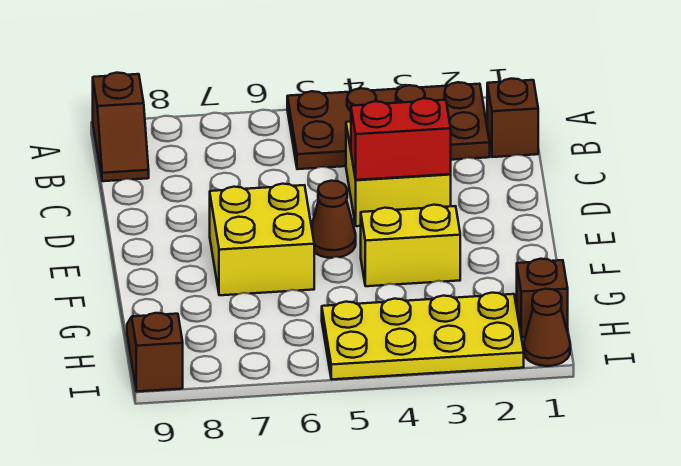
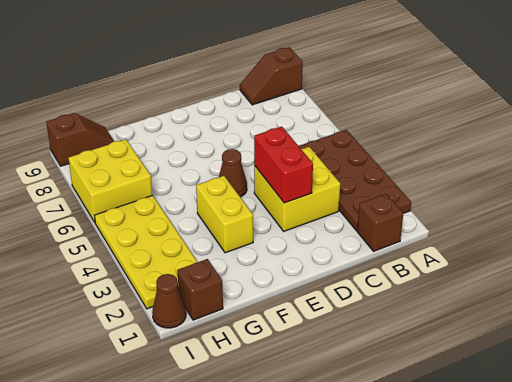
yellow 2x2 brick [210,184,314,295] -> yellow 2x2 brick moved to [69,139,152,222]

